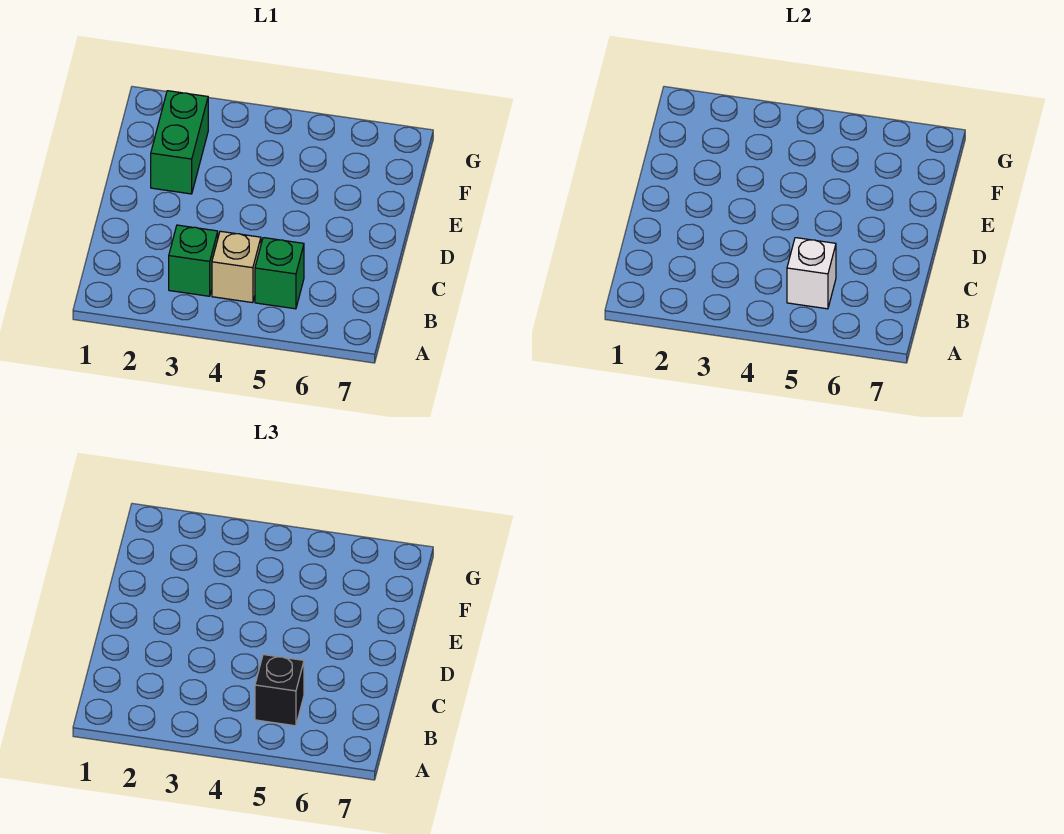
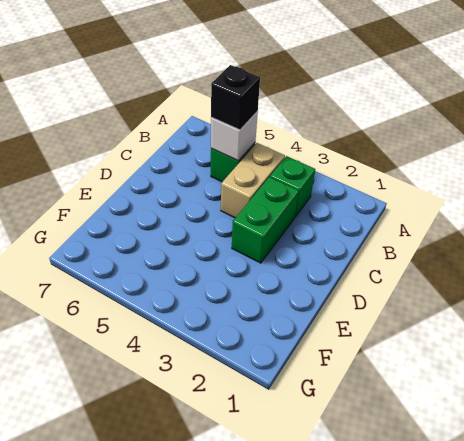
tan 1x1 brick [212,231,261,303] -> tan 1x2 brick [221,143,285,218]
green 1x2 brick [151,91,208,194] -> green 1x2 brick moved to [232,177,299,263]

